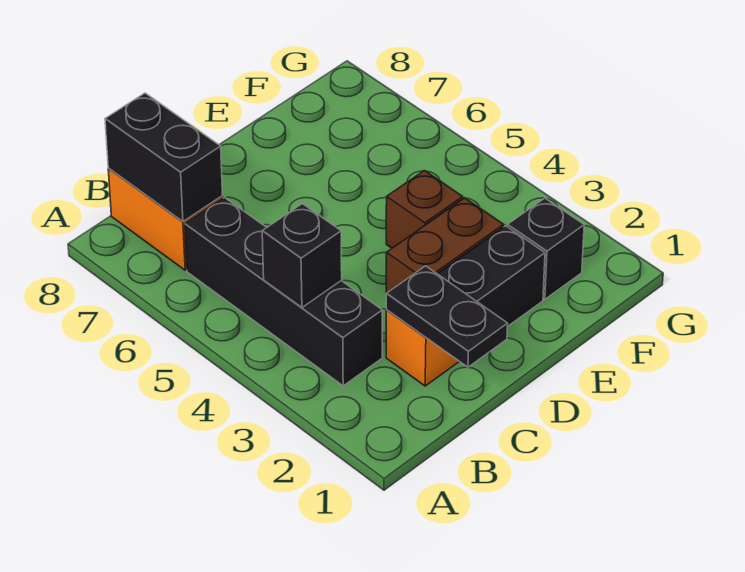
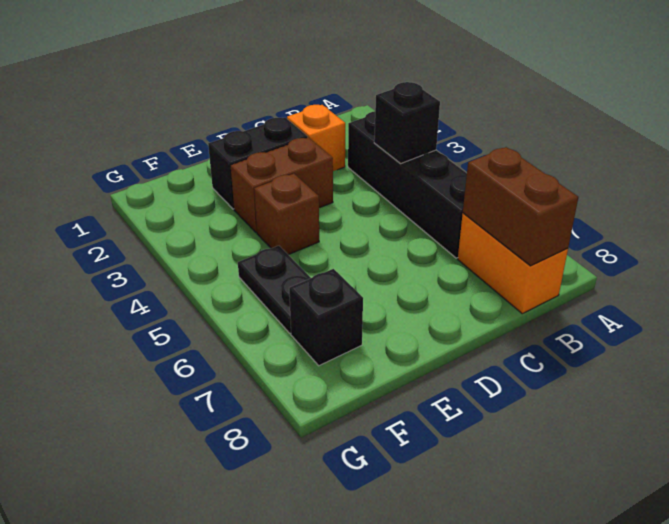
black 1x2 brick [105,93,223,221] -> brown 1x2 brick [463,147,578,266]
black 1x2 plate [386,266,508,367] -> black 1x2 plate moved to [238,246,311,333]
black 1x1 brick [507,198,584,299] -> black 1x1 brick moved to [289,269,363,366]

